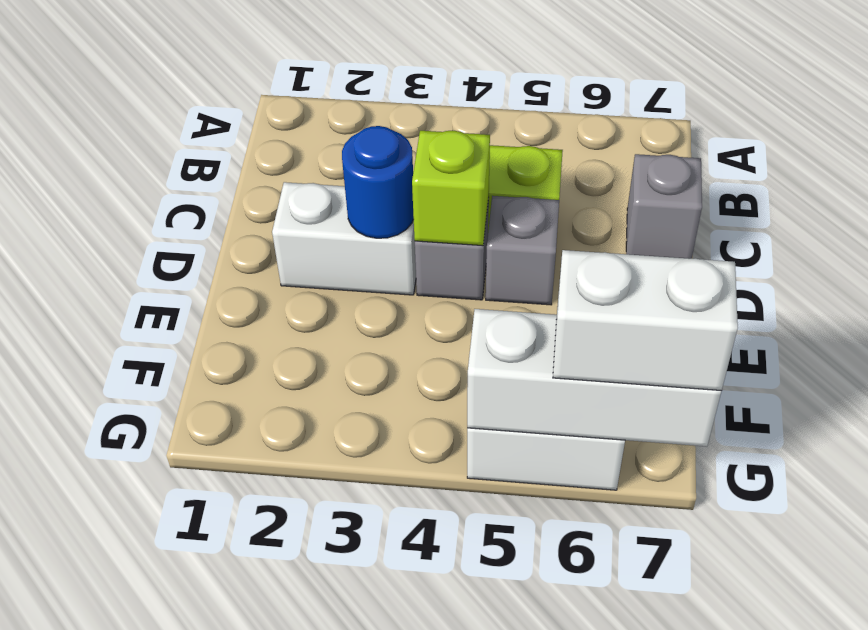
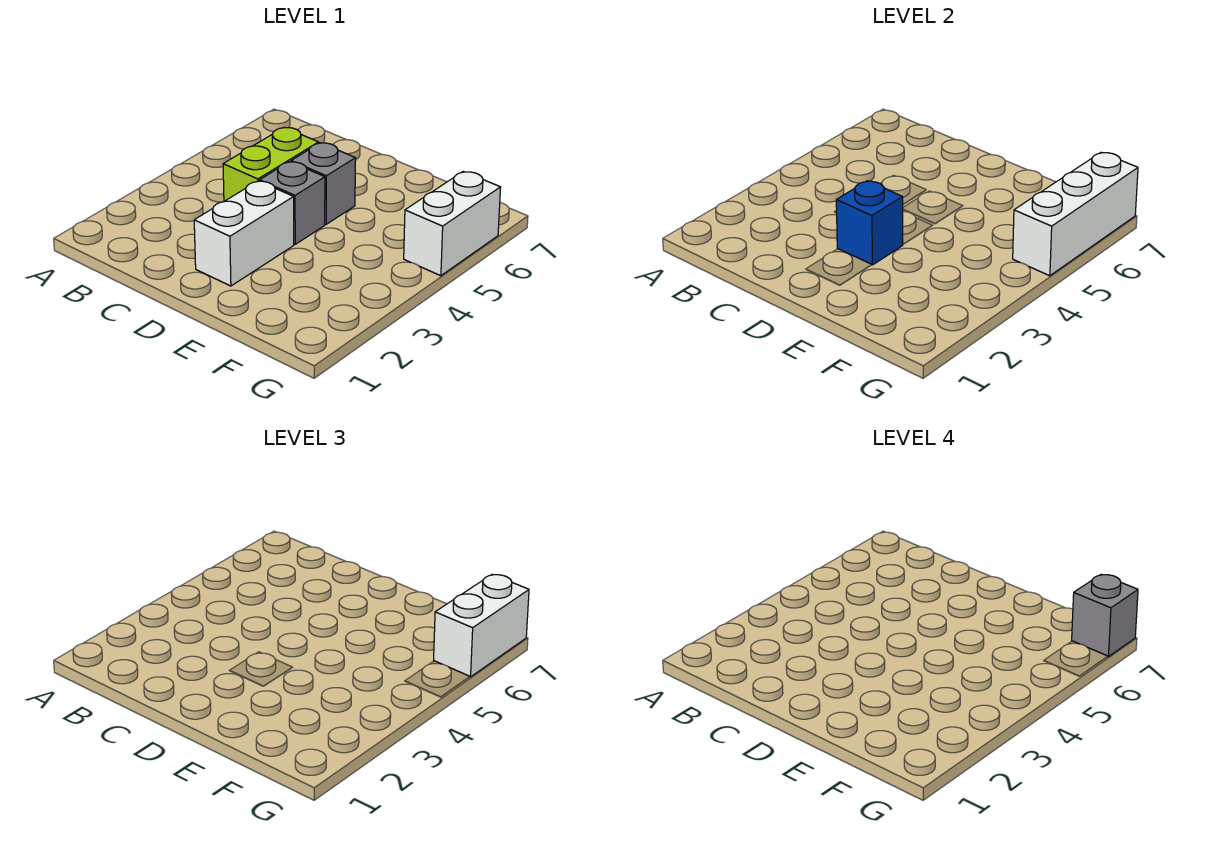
grey 1x1 brick [626,154,702,259] -> grey 1x1 brick moved to [1072,574,1138,657]
blue 1x1 round brick [342,126,414,238] -> blue 1x1 brick [836,181,903,265]
lime 1x1 brick [412,131,490,246] -> none

